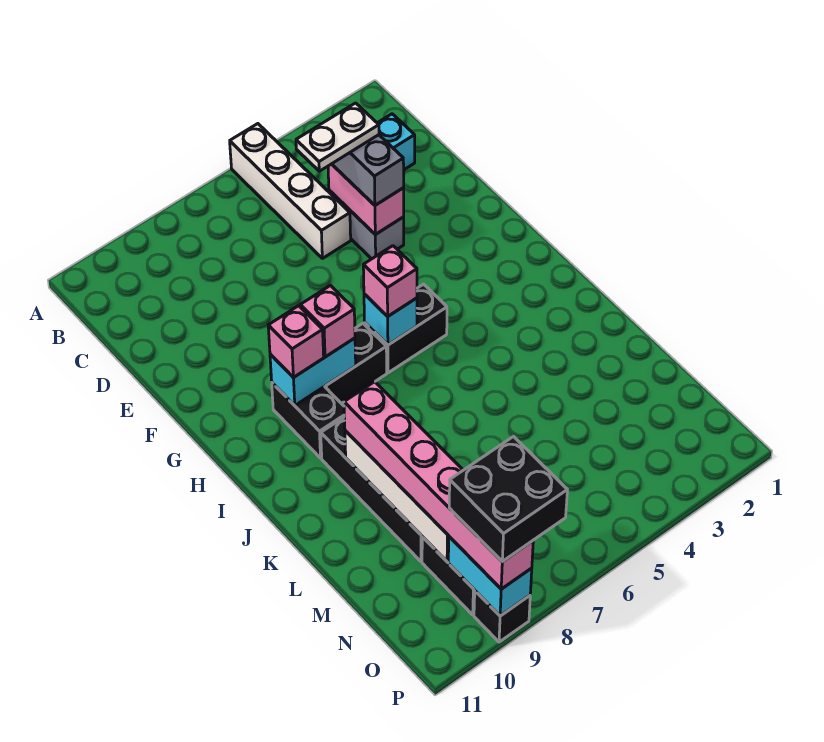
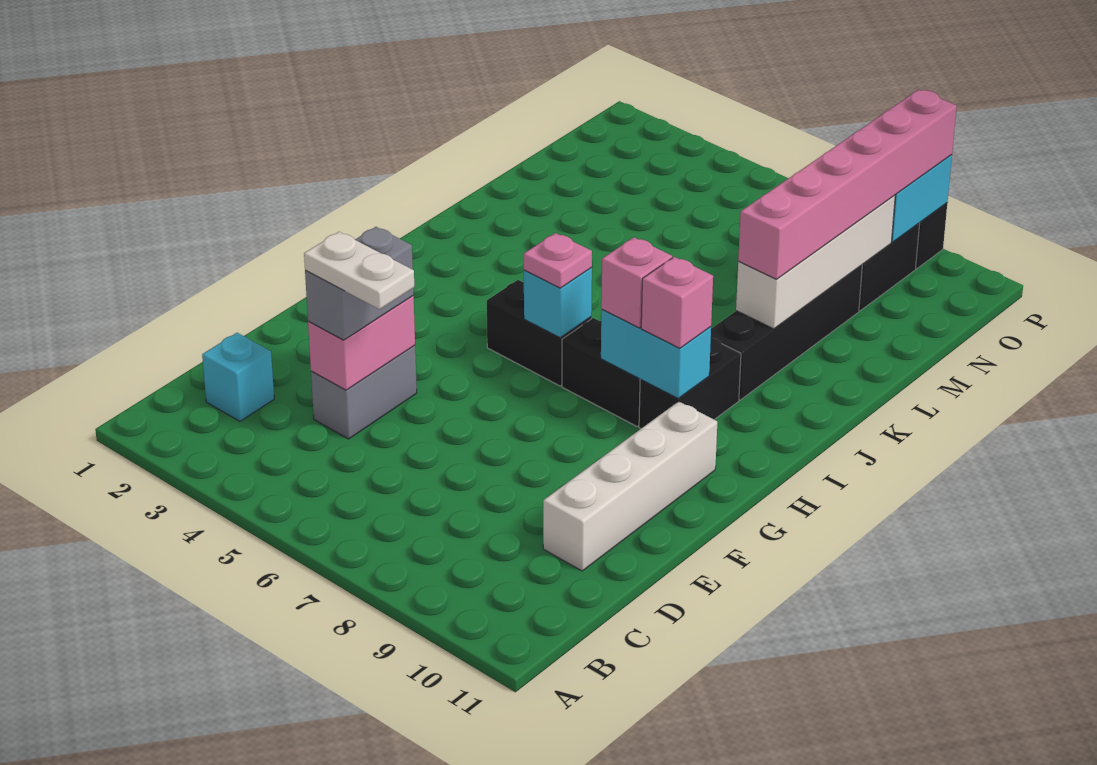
white 1x4 brick [230,124,351,258] -> white 1x4 brick moved to [543,401,717,571]
pink 1x1 brick [363,246,417,316] -> pink 1x1 plate [524,233,592,288]
black 2x2 brick [449,437,568,562] -> none

